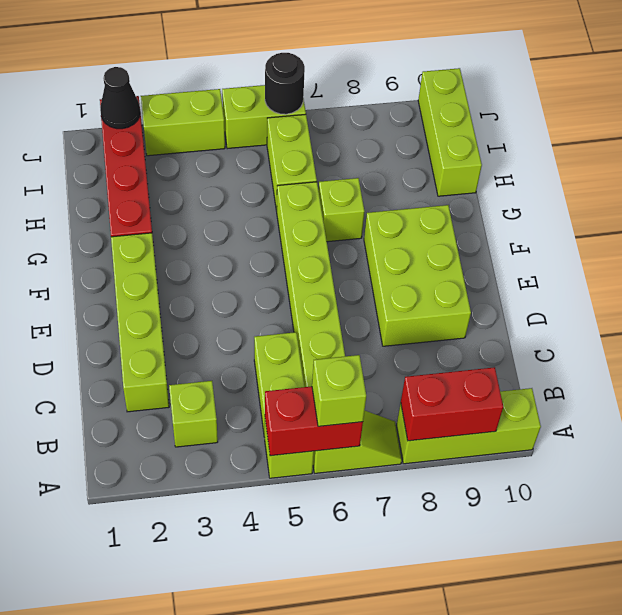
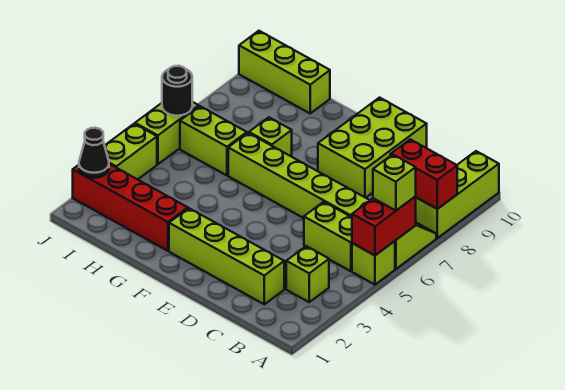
red 1x2 brick [401,367,503,441] -> red 1x2 brick turned to [390,139,457,209]
lime 2x3 brick [364,205,471,346] -> lime 2x3 brick turned to [318,98,427,198]

